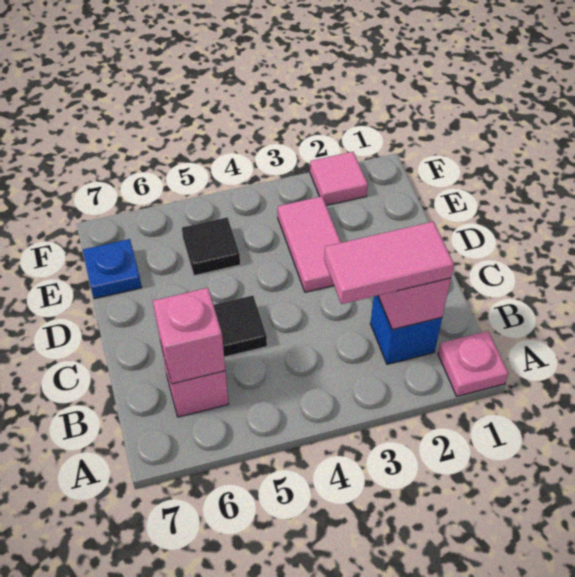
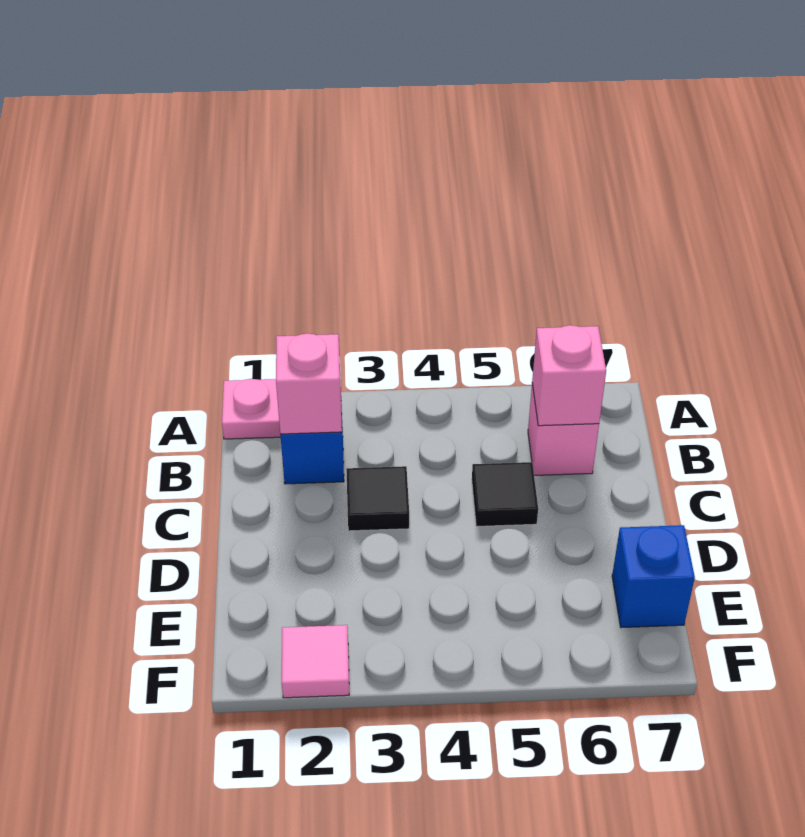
pink 1x2 tile [324,222,454,304] -> none
pink 1x2 tile [278,196,341,292] -> none
black 1x1 tile [182,217,240,276] -> black 1x1 tile moved to [346,466,409,531]
blue 1x1 plate [83,239,142,299] -> blue 1x1 brick [612,525,695,628]

